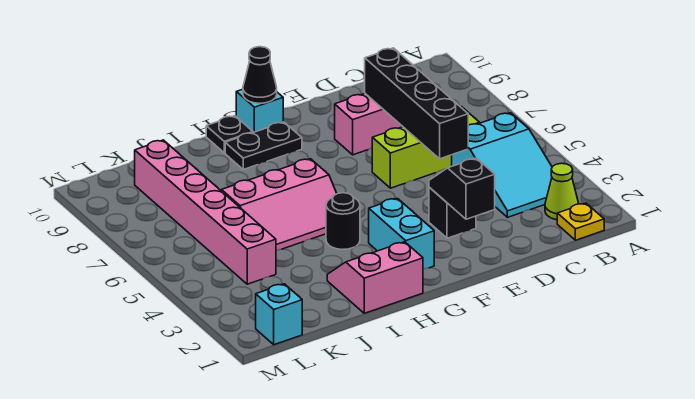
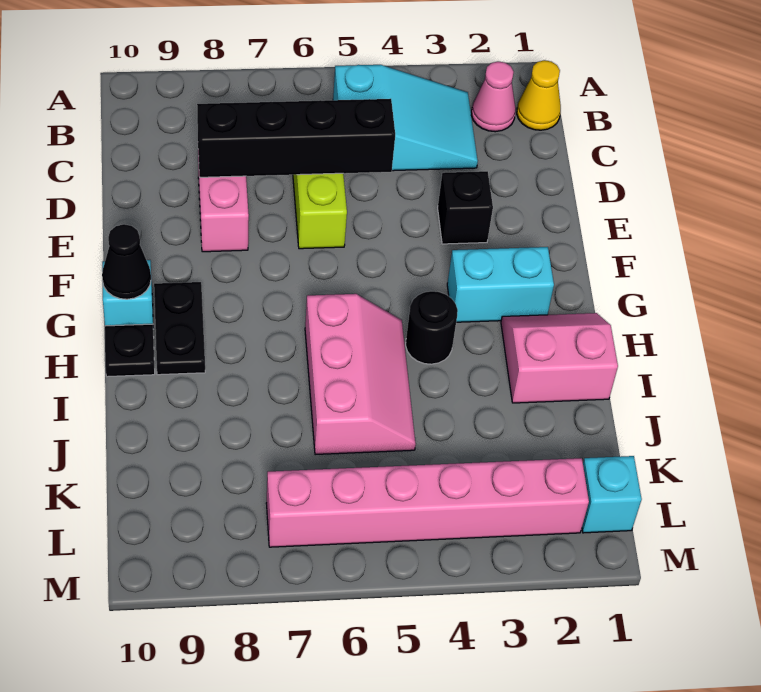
yellow 1x1 plate [557,203,604,240] -> yellow 1x1 cone [517,60,561,130]
lime 1x1 cone [545,163,579,220] -> pink 1x1 cone [471,61,516,132]
black 1x2 slope [429,158,495,219] -> none
pink 2x2 slope [327,242,423,313] -> pink 2x2 slope turned to [501,313,618,403]
pink 1x6 brick [135,140,276,284] -> pink 1x6 brick moved to [266,458,589,547]

